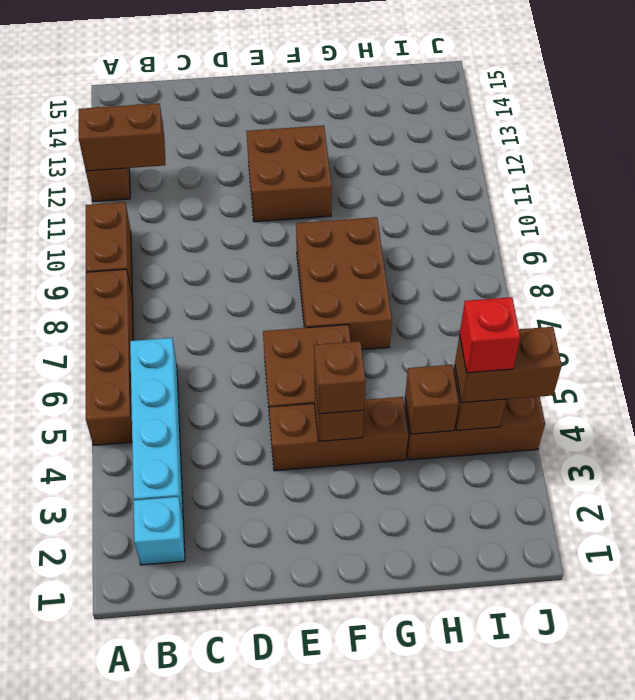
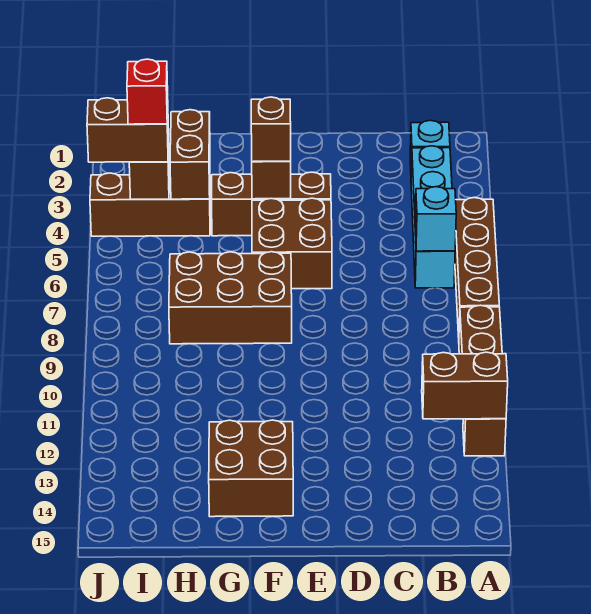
none -> cyan 1x1 brick [415,187,456,251]
brown 2x2 brick [246,126,332,222] -> brown 2x2 brick moved to [209,420,293,517]
brown 2x3 brick [296,217,392,350] -> brown 2x3 brick turned to [169,252,292,344]
brown 1x1 brick [405,365,459,434] -> brown 1x2 brick [170,110,210,199]

